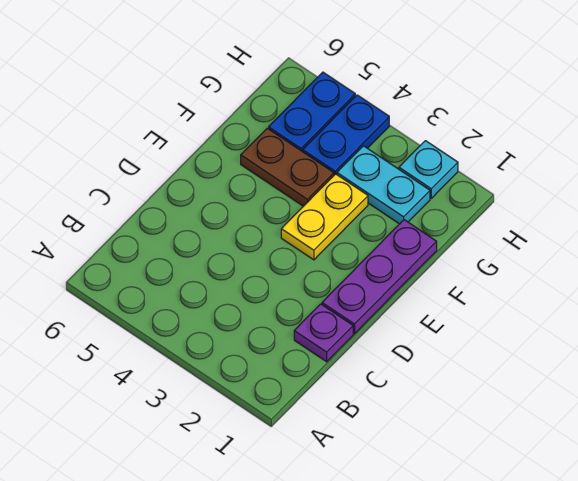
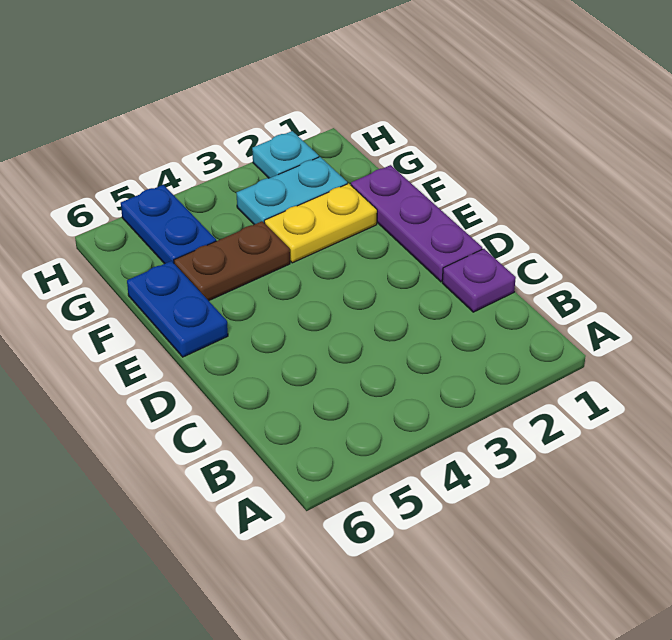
yellow 1x2 plate [281,174,368,260] -> yellow 1x2 plate turned to [264,183,377,263]
blue 1x2 plate [303,95,389,175] -> blue 1x2 plate moved to [127,261,228,357]

